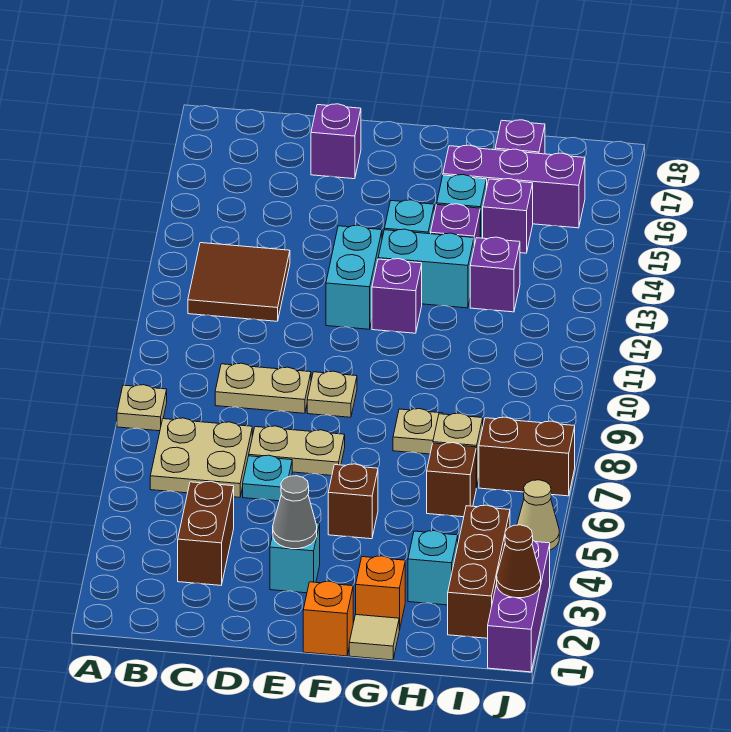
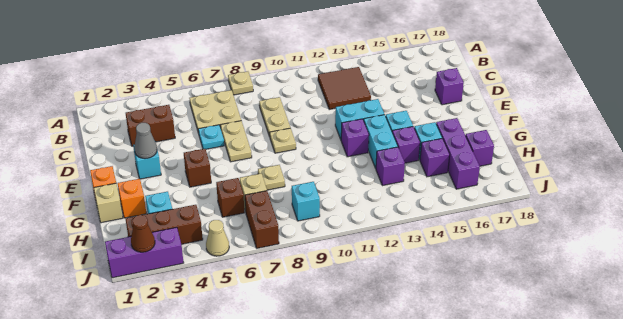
tan 1x1 tile [349,615,399,660] -> tan 1x1 brick [94,183,123,223]
none -> cyan 1x1 brick [292,182,320,221]

